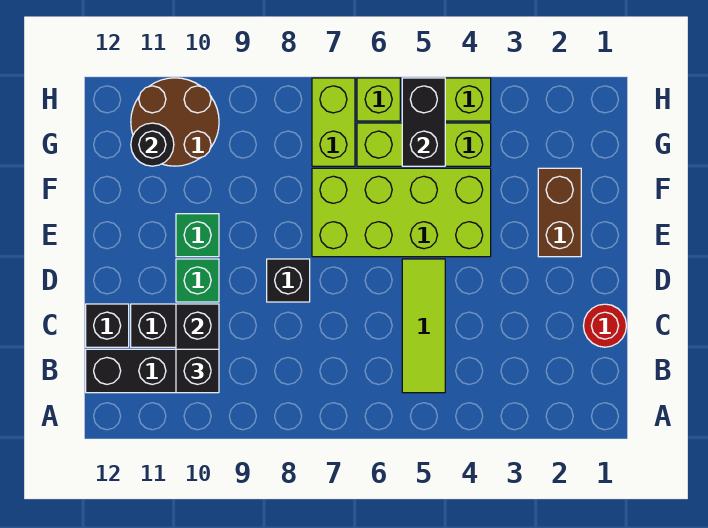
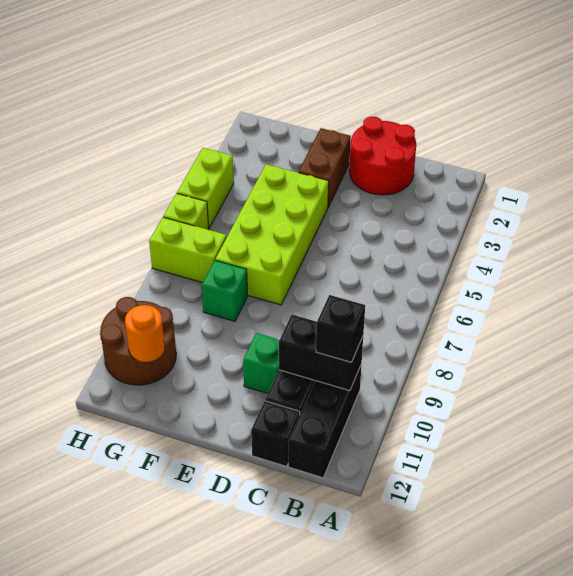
lime 1x3 tile [402,259,445,393] -> none
red 1x1 round brick [583,304,626,347] -> red 2x2 round brick [349,117,416,195]
black 1x1 brick [267,259,310,302] -> none
brown 1x2 brick [538,168,581,257] -> brown 1x2 brick turned to [298,128,351,207]
green 1x1 brick [176,214,219,257] -> green 1x1 brick moved to [202,260,248,321]
lime 1x3 brick [357,123,491,166] -> none
black 1x2 brick [402,78,445,166] -> none
black 1x1 round brick [131,123,174,166] -> orange 1x1 round brick [125,305,165,362]

